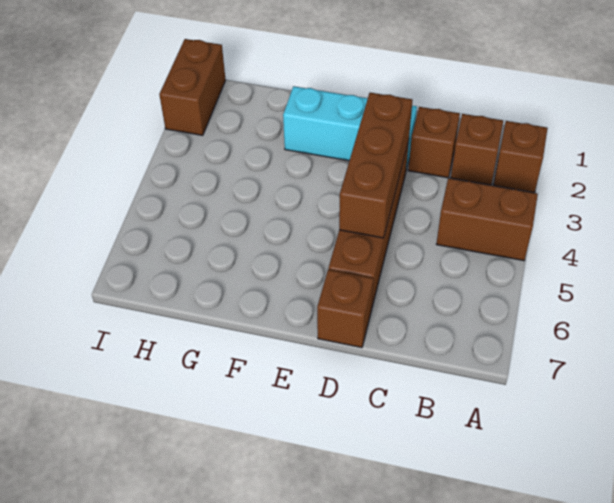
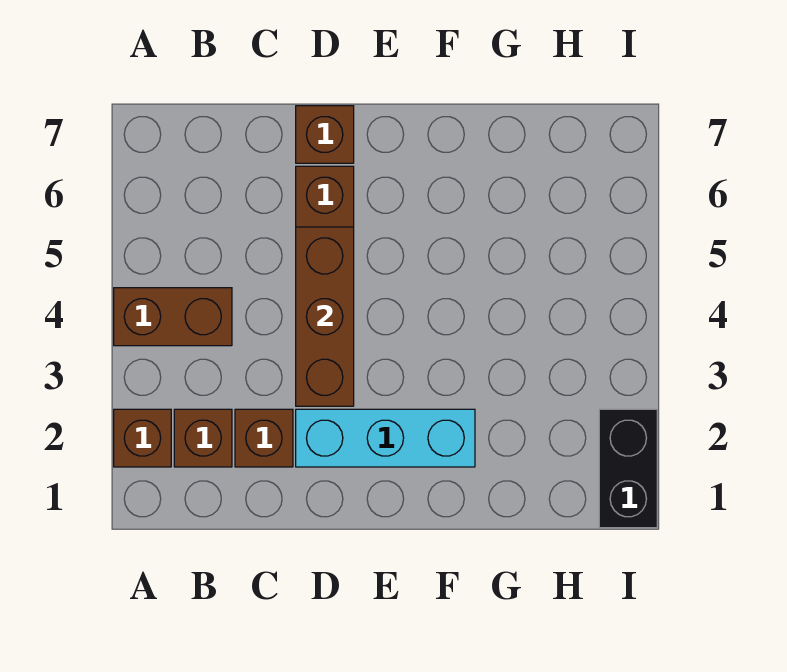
brown 1x2 brick [159,39,226,135] -> black 1x2 brick [599,409,657,528]

